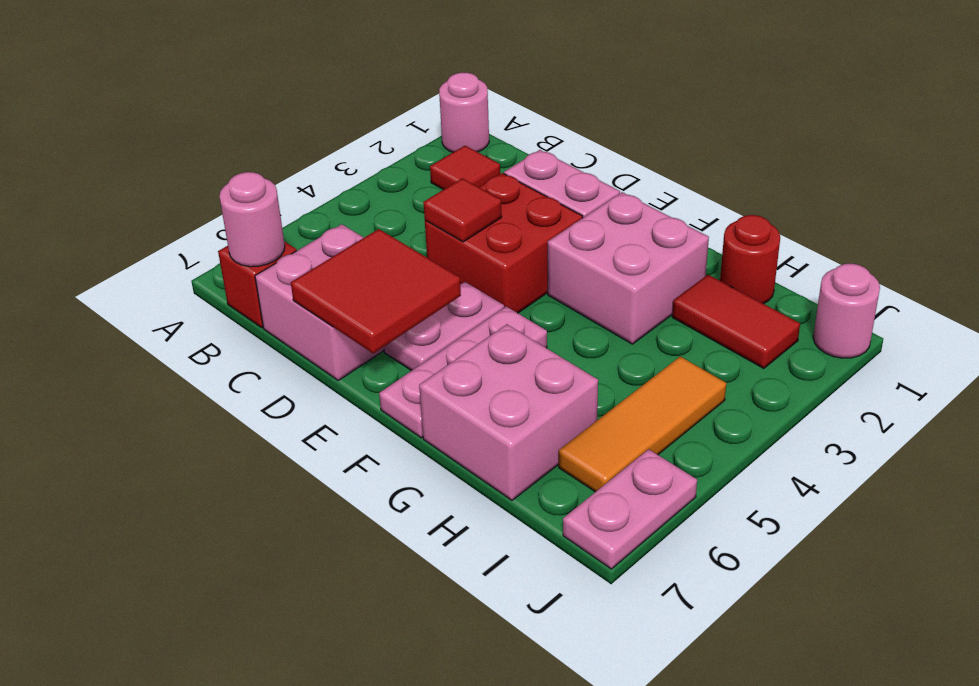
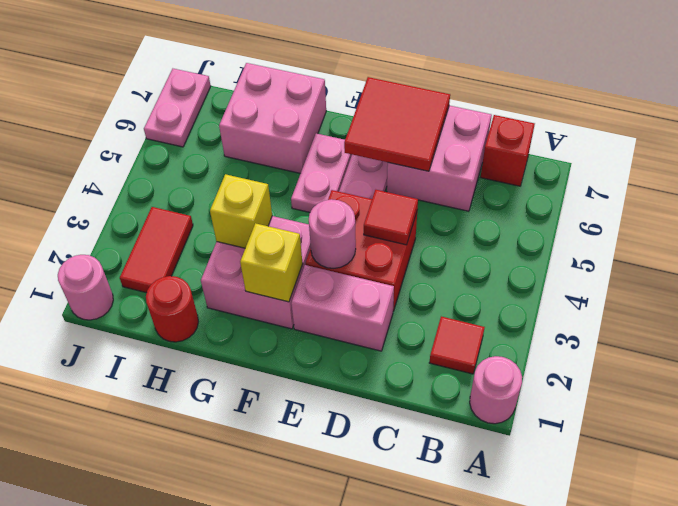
pink 1x1 round brick [219,172,285,267] -> pink 1x1 round brick moved to [309,199,356,268]
none -> yellow 1x1 brick [240,223,303,302]
pink 1x3 plate [379,306,547,438] -> pink 1x2 plate [291,133,352,212]
none -> yellow 1x1 brick [210,174,272,248]
red 1x2 tile [672,275,800,368] -> red 1x2 tile turned to [120,207,193,293]
orange 1x3 tile [559,356,726,492] -> none

